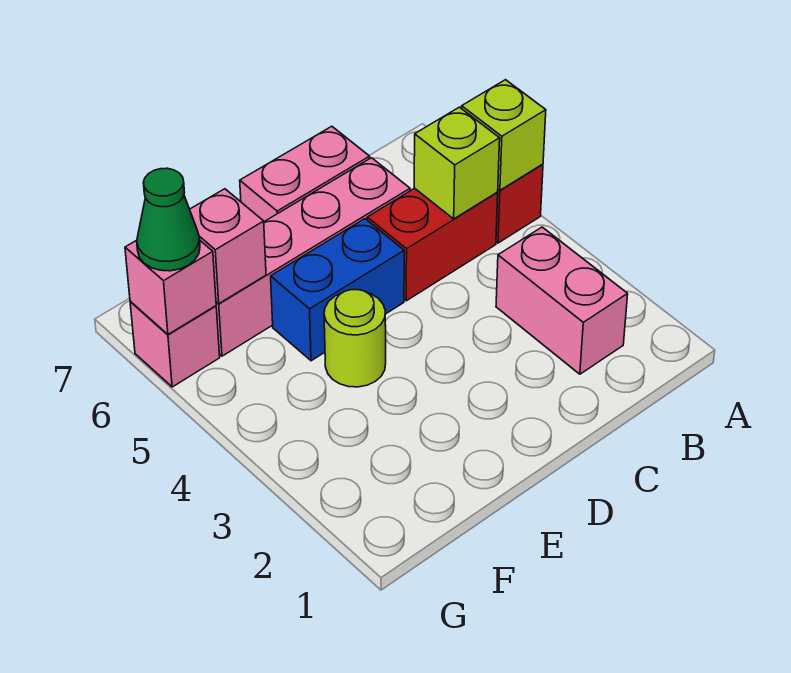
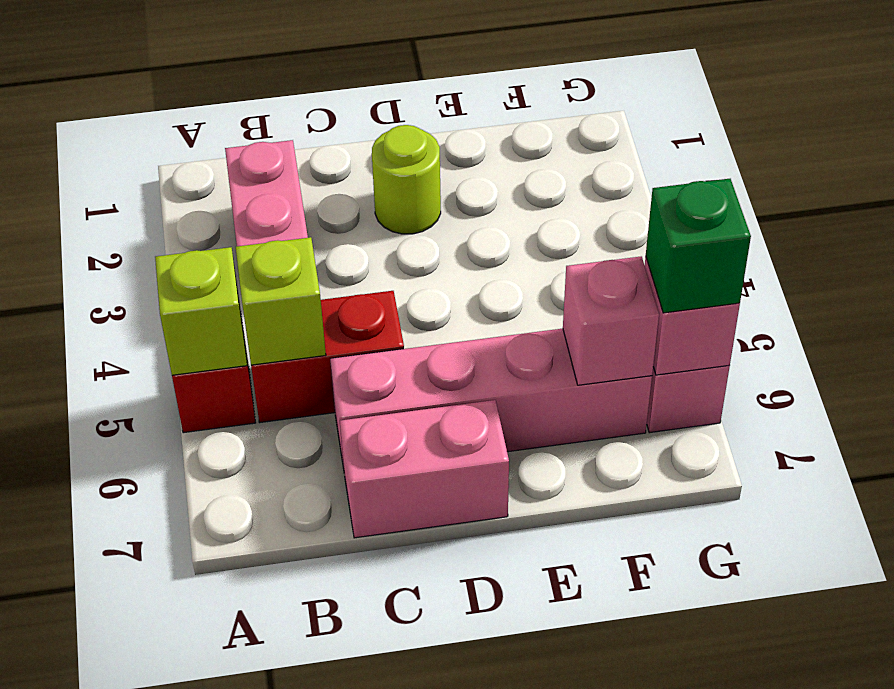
blue 1x2 brick [271,219,404,361] -> none
lime 1x1 round brick [324,290,386,387] -> lime 1x1 round brick moved to [372,125,441,234]
green 1x1 cone [137,168,200,271] -> green 1x1 brick [646,179,751,313]

